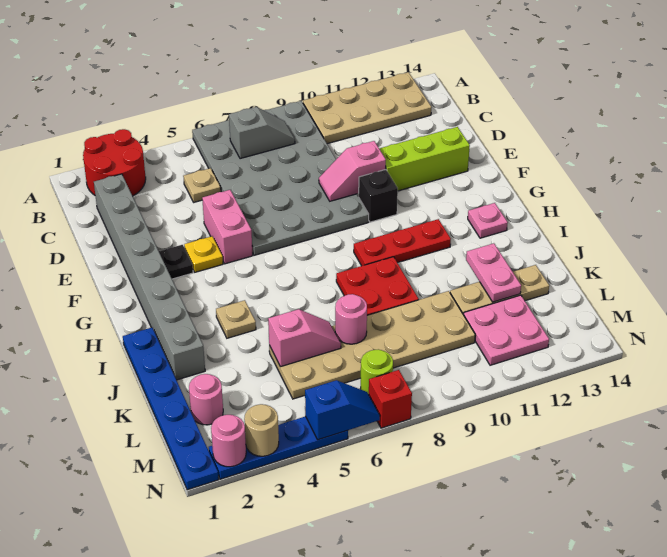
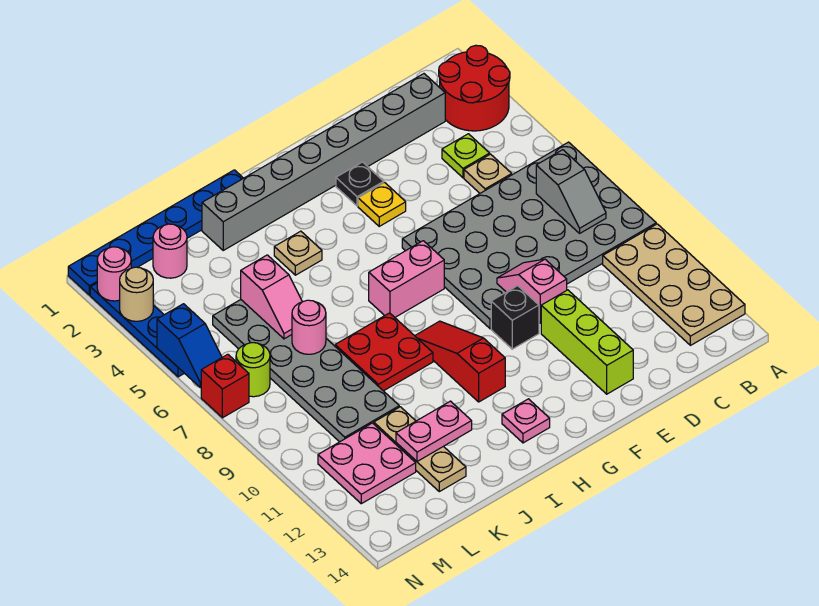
none -> lime 1x1 plate [442,134,490,178]
pink 1x2 brick [202,190,253,264] -> pink 1x2 brick moved to [369,241,444,317]
red 1x3 plate [354,219,451,266] -> red 1x3 slope [415,321,505,402]
tan 2x6 plate [269,291,475,399] -> grey 2x6 plate [213,300,399,442]

